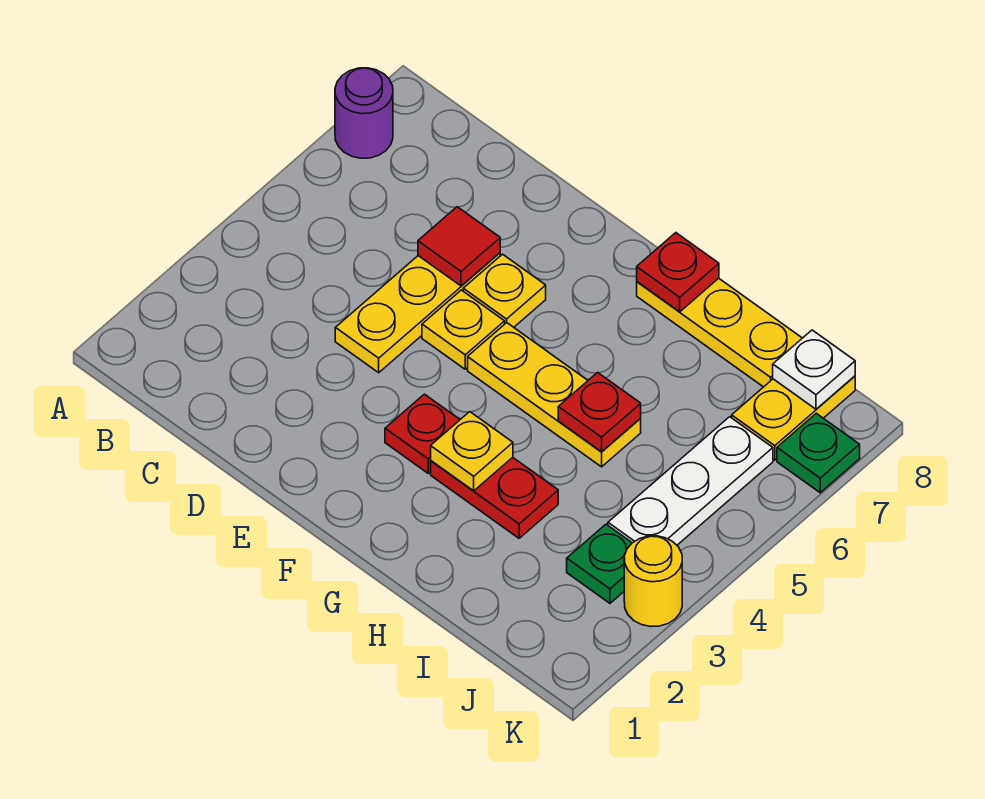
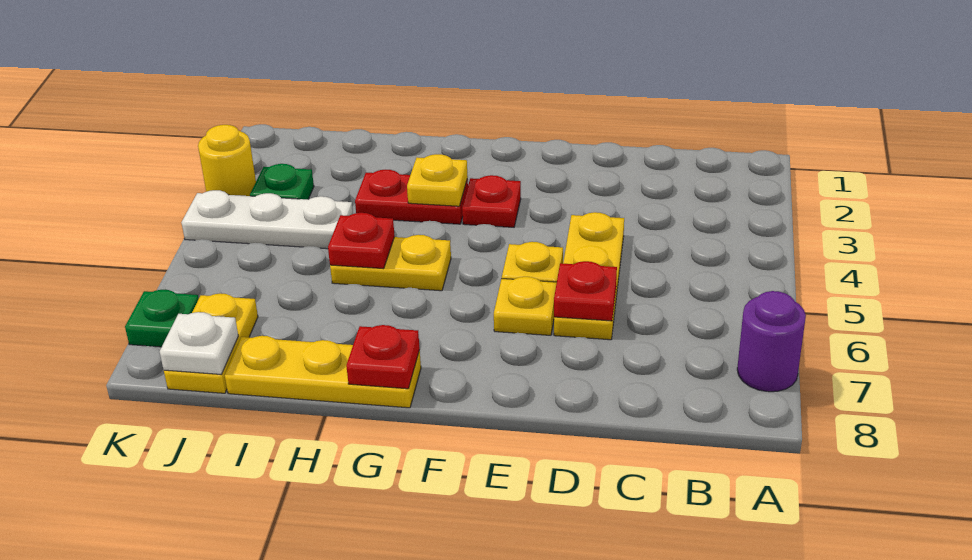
red 1x1 tile [418,207,500,286] -> red 1x1 plate [554,261,617,321]
yellow 1x3 plate [468,323,641,467] -> yellow 1x2 plate [330,235,451,291]
white 1x3 plate [608,417,773,545] -> white 1x3 plate turned to [181,190,353,249]

